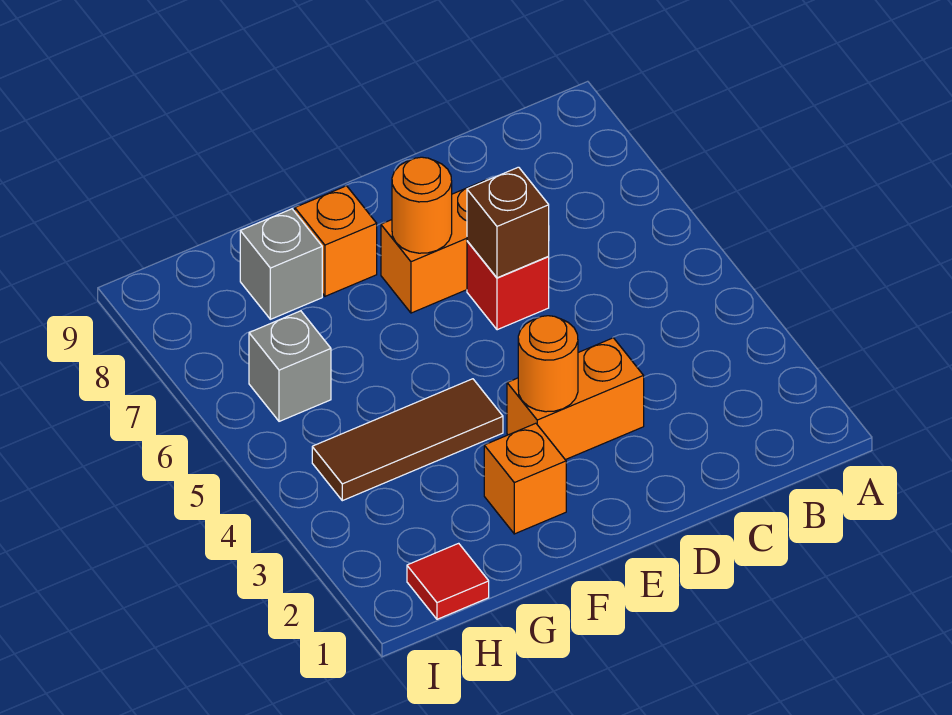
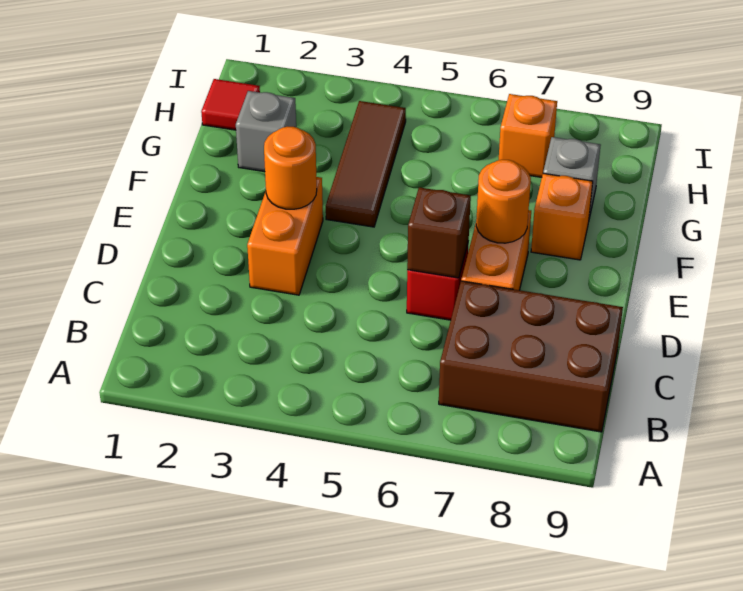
none -> brown 2x3 brick [439,281,623,432]
orange 1x1 brick [484,423,566,534] -> orange 1x1 brick moved to [499,94,557,177]
grey 1x1 brick [249,311,331,421] -> grey 1x1 brick moved to [236,91,296,172]

